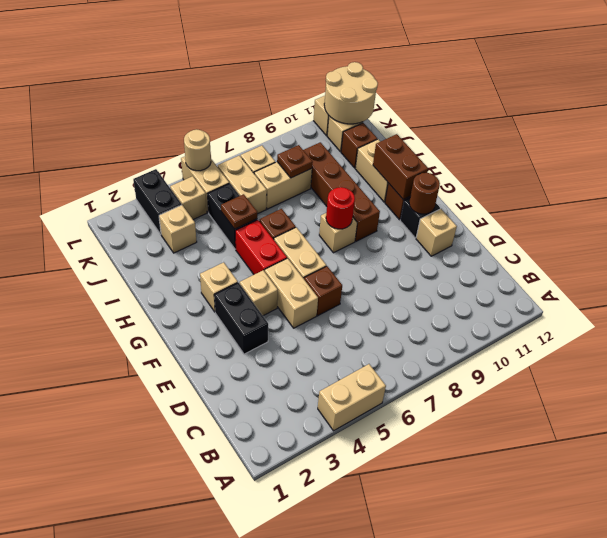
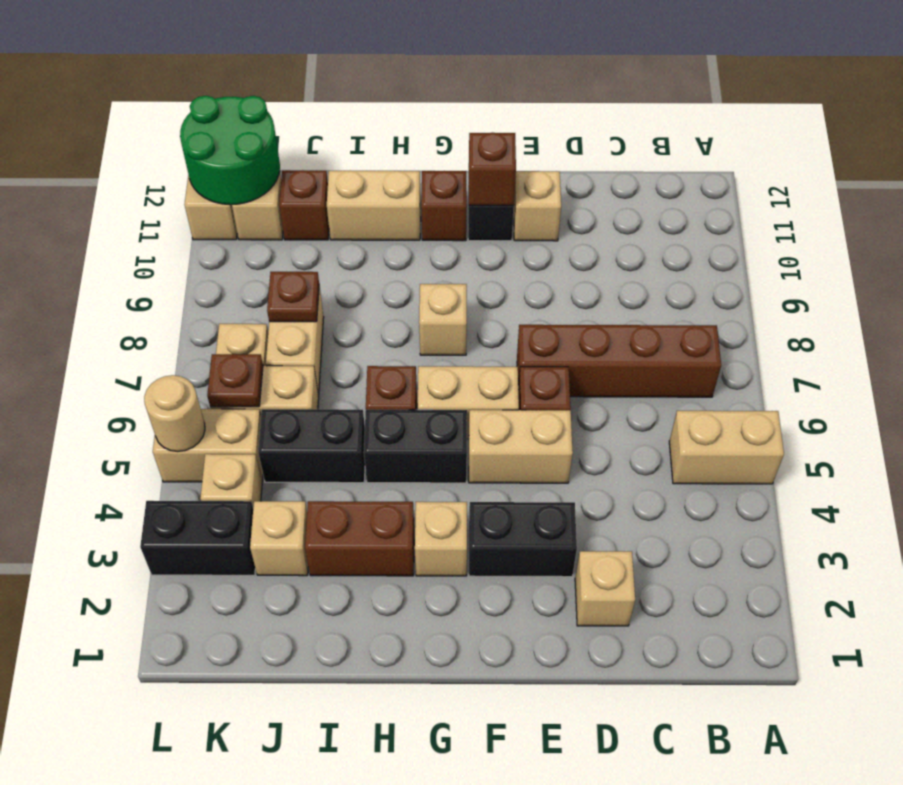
tan 1x2 brick [318,364,386,431] -> tan 1x2 brick turned to [669,411,784,484]
tan 1x1 brick [240,270,278,316] -> tan 1x1 brick moved to [575,551,635,626]
brown 1x1 round brick [409,173,440,214] -> brown 1x1 brick [469,133,516,205]
red 1x2 brick [235,220,287,274] -> black 1x2 brick [364,410,467,483]
red 1x1 round brick [326,187,355,229] -> none
brown 1x4 brick [303,142,380,241] -> brown 1x4 brick moved to [517,325,721,397]
brown 1x2 brick [373,134,428,200] -> brown 1x2 brick moved to [305,501,414,576]
brown 1x1 plate [221,194,257,229] -> brown 1x1 plate moved to [207,354,263,407]
tan 2x2 round brick [324,62,378,124] -> green 2x2 round brick [180,96,280,205]

